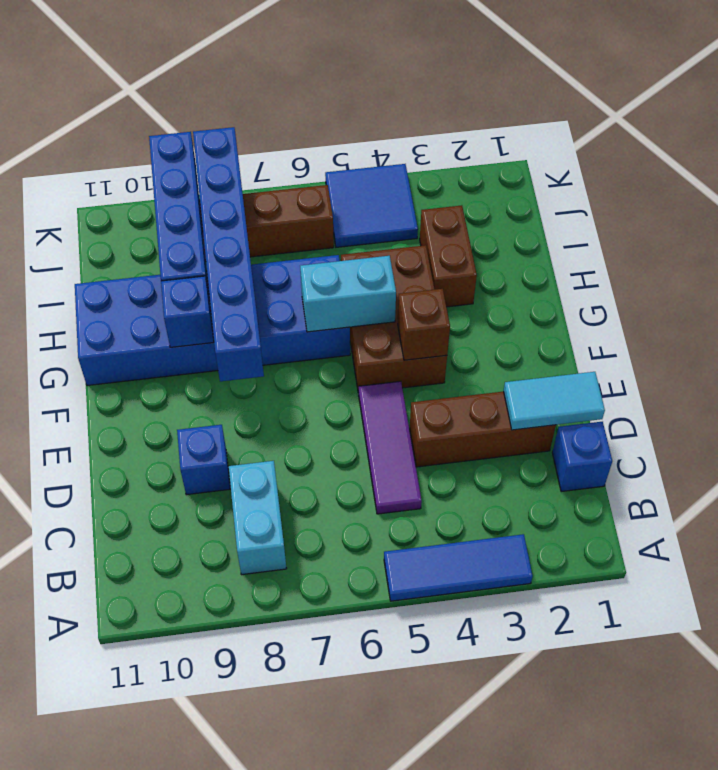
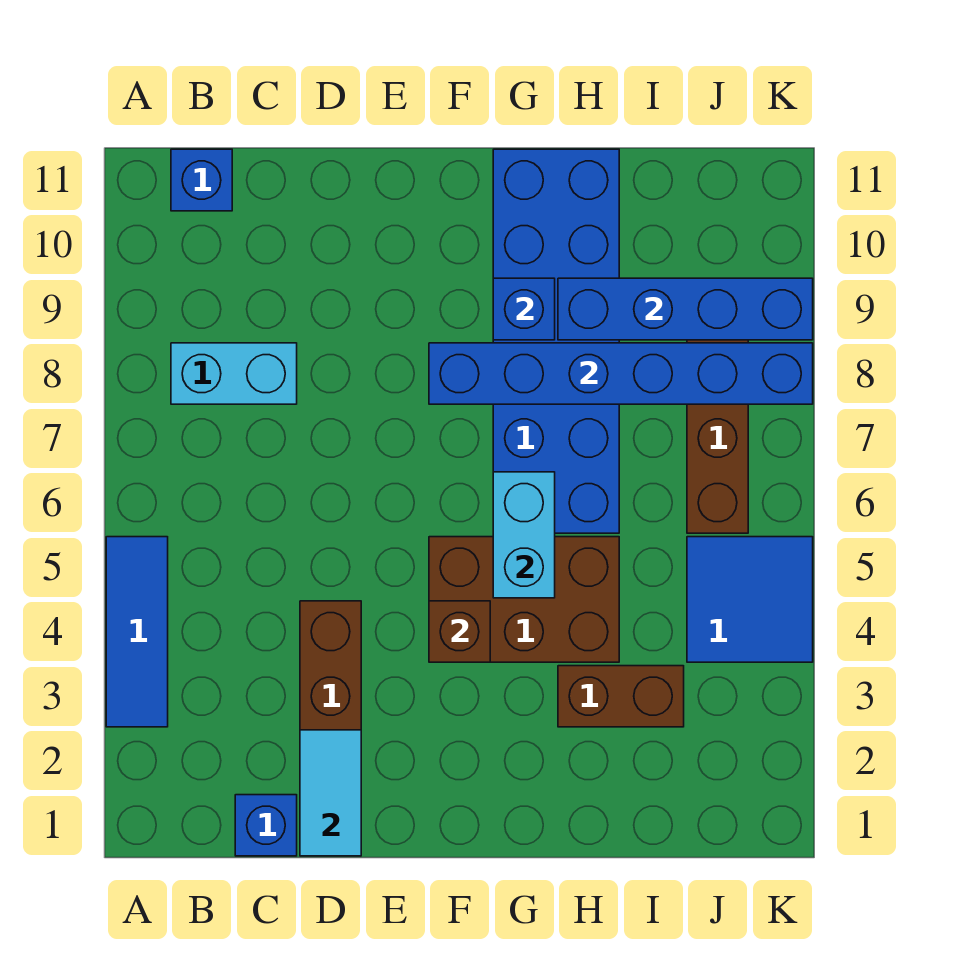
purple 1x3 tile [359,381,422,514] -> none
blue 1x1 brick [177,425,230,495] -> blue 1x1 brick moved to [171,149,232,211]

